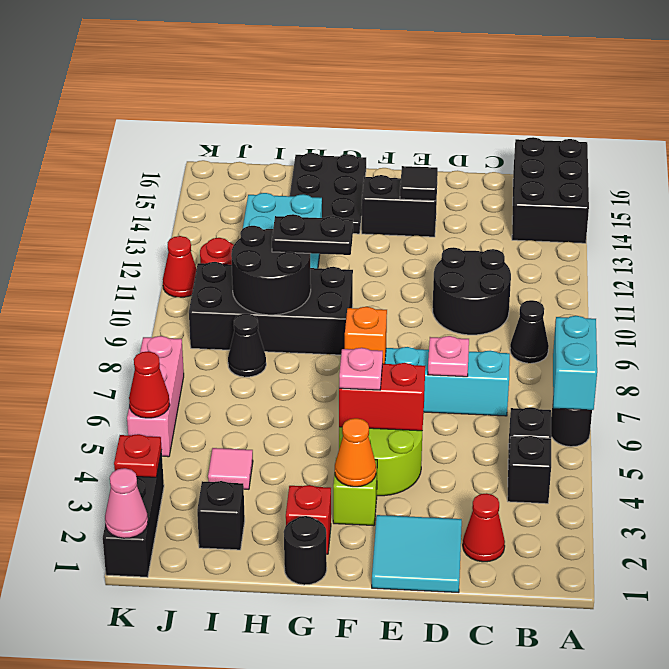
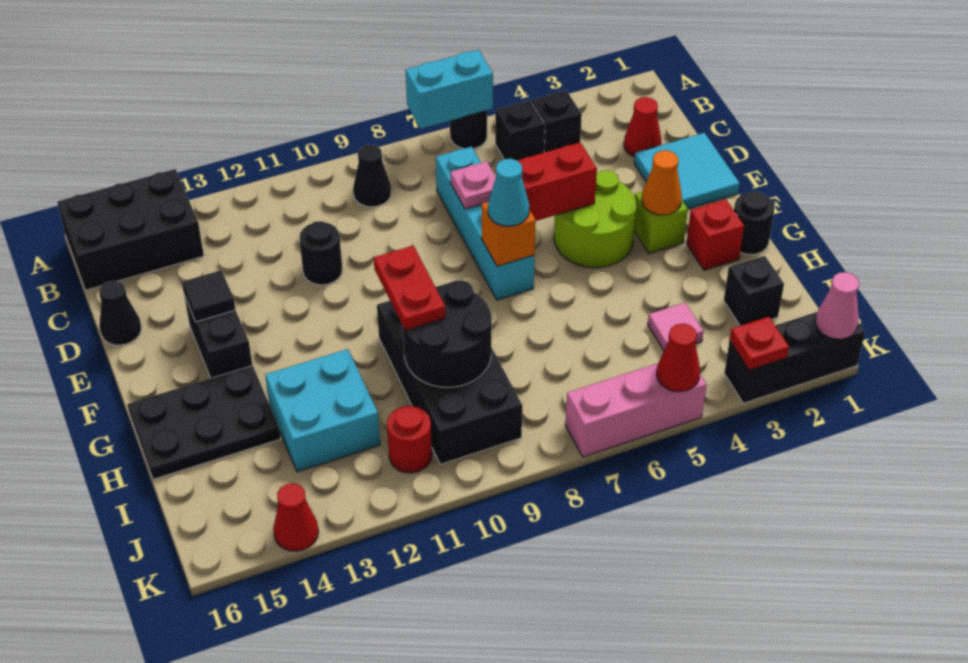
black 2x2 round brick [433,247,511,335] -> black 1x1 round brick [299,221,342,285]
red 1x2 brick [339,363,425,431] -> red 1x2 brick turned to [517,142,597,221]
pink 1x1 plate [339,348,383,390] -> none
none -> cyan 1x1 cone [488,159,529,226]
black 1x2 plate [272,214,353,255] -> red 1x2 plate [374,246,446,330]
black 1x1 cone [228,314,266,377] -> black 1x1 cone moved to [99,281,141,345]
red 1x1 cone [163,236,196,297] -> red 1x1 cone moved to [273,483,318,551]

